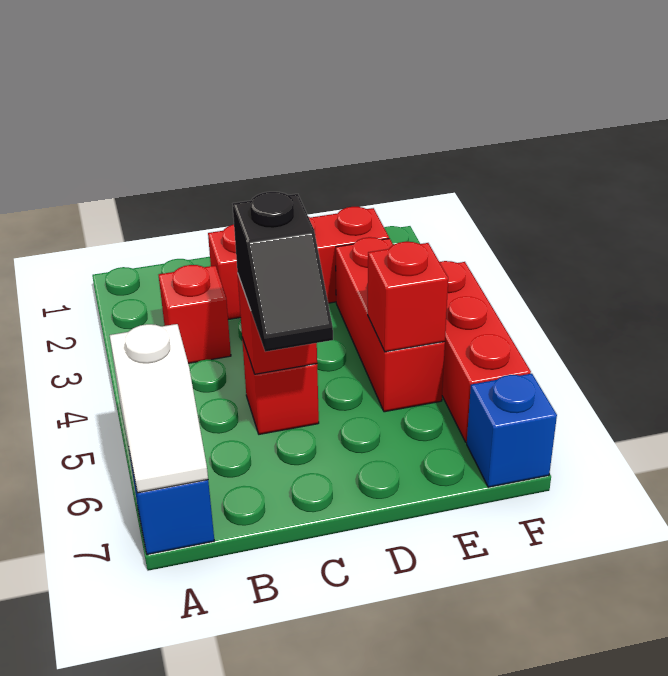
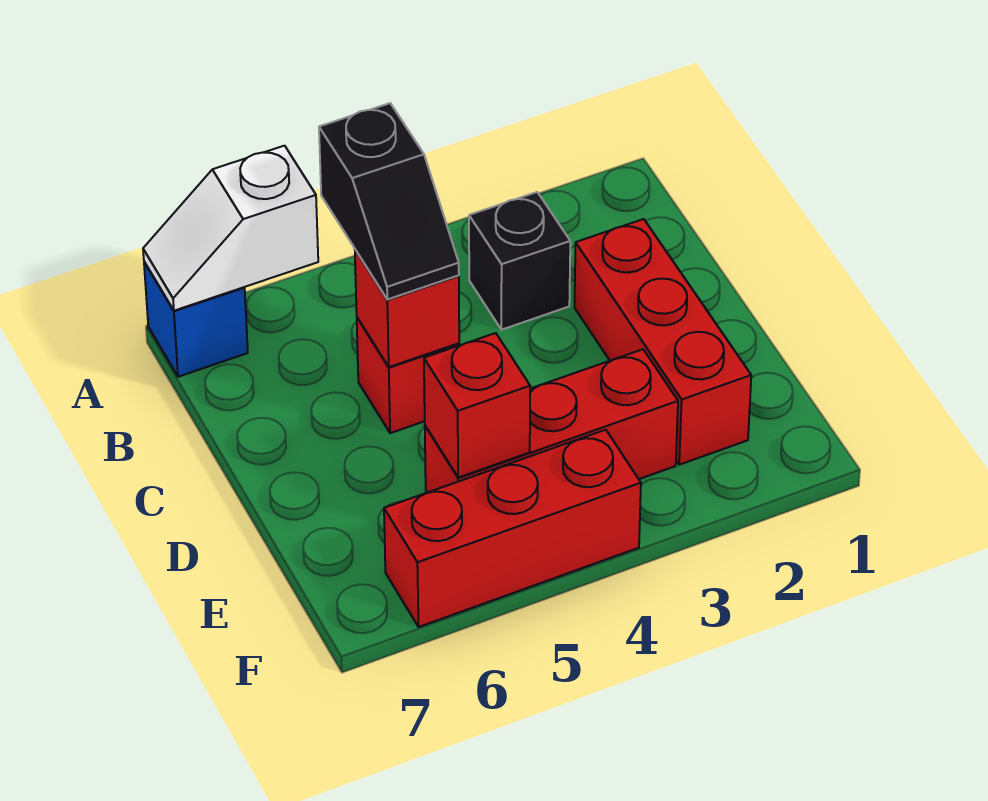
red 1x1 brick [159,265,231,363] -> black 1x1 brick [469,192,570,330]
black 1x2 slope [233,192,333,352] -> black 1x2 slope turned to [319,103,459,299]
blue 1x1 brick [467,374,557,487] -> none

